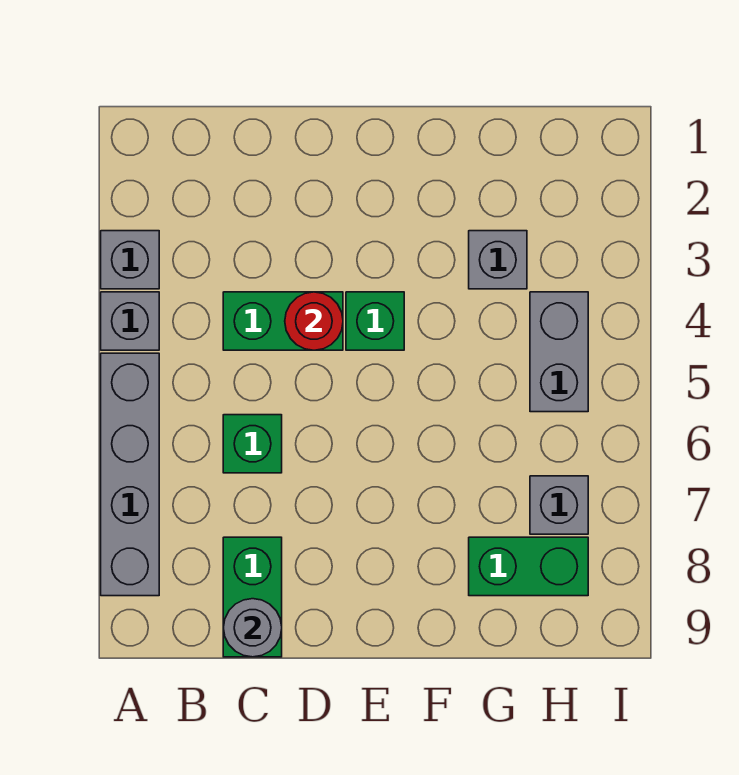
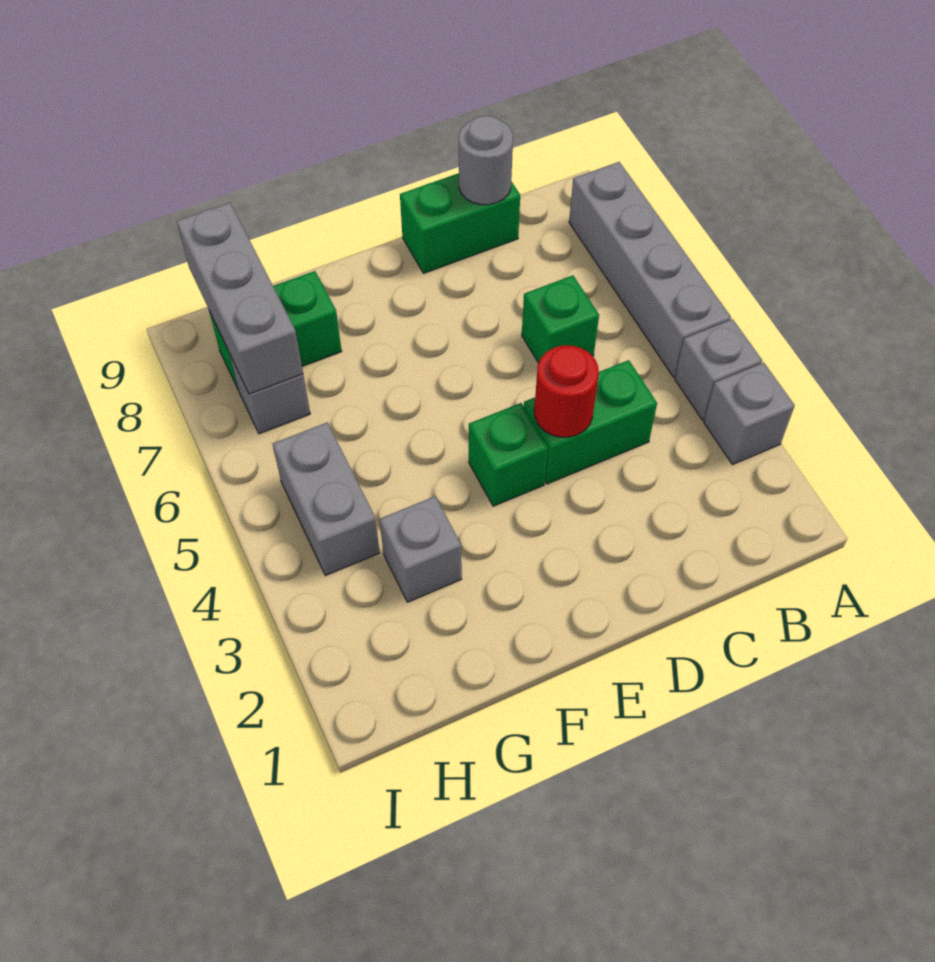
green 1x2 brick [223,537,282,657] -> green 1x2 brick turned to [400,173,520,273]
none -> grey 1x3 brick [176,203,303,394]

